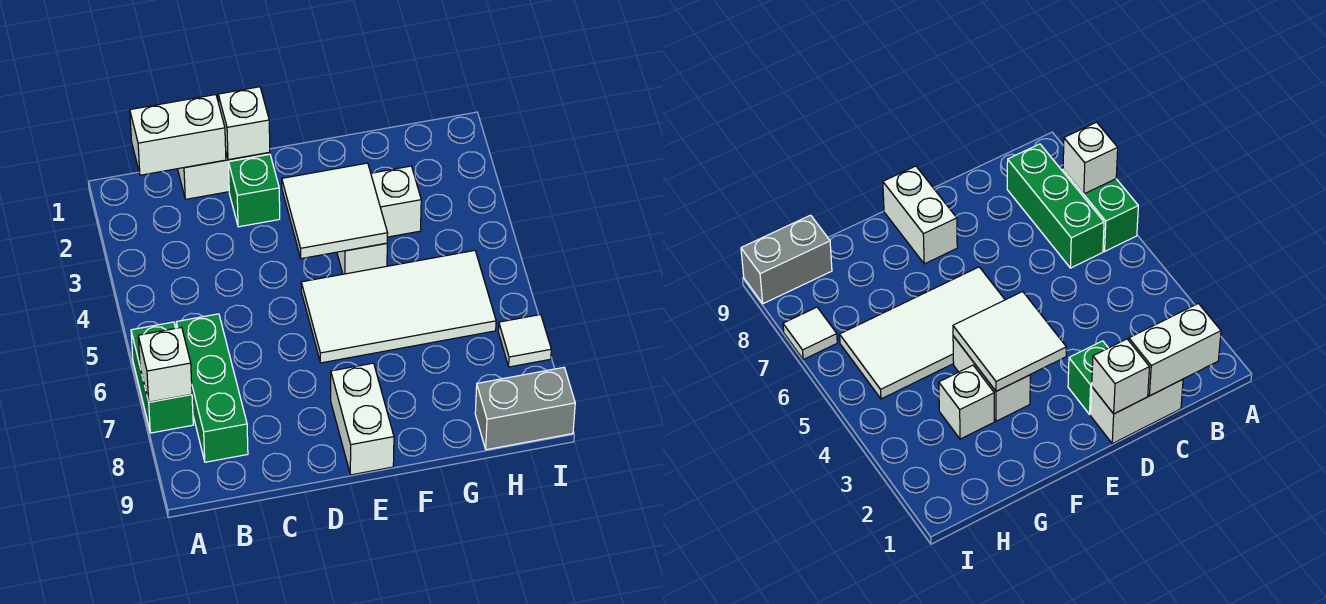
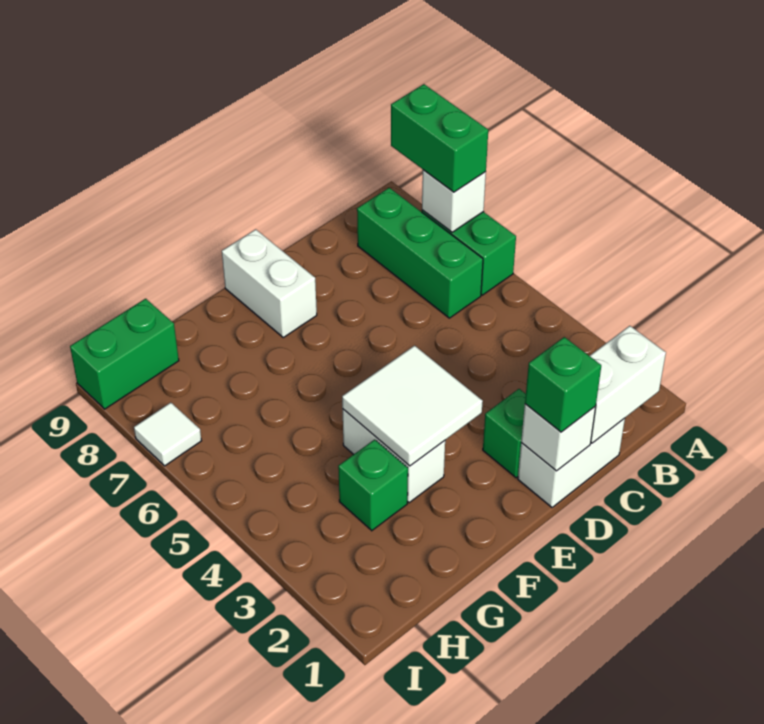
none -> green 1x2 brick [391,84,488,192]
none -> green 1x1 brick [525,337,601,432]
white 2x4 tile [301,251,496,363] -> none
white 1x1 brick [371,166,421,237] -> green 1x1 brick [338,439,408,531]
grey 1x2 brick [475,367,575,450] -> green 1x2 brick [70,299,179,409]

